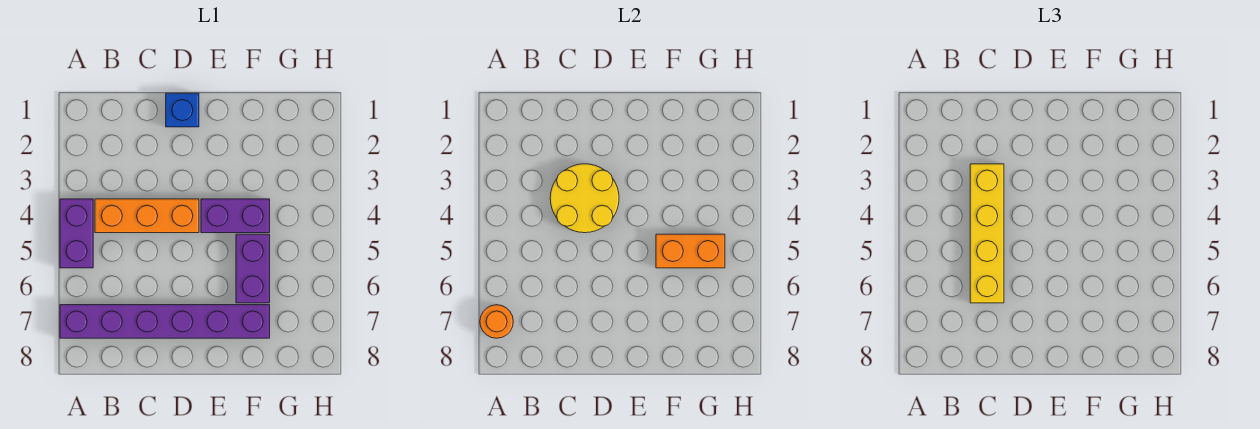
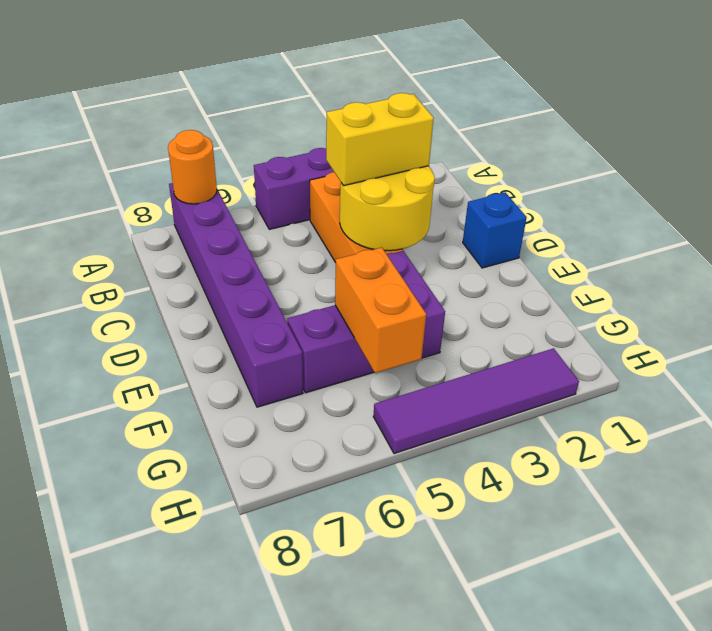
yellow 1x4 brick [970,164,1004,303] -> yellow 1x2 brick [326,93,434,186]
none -> purple 1x4 tile [373,348,579,454]

